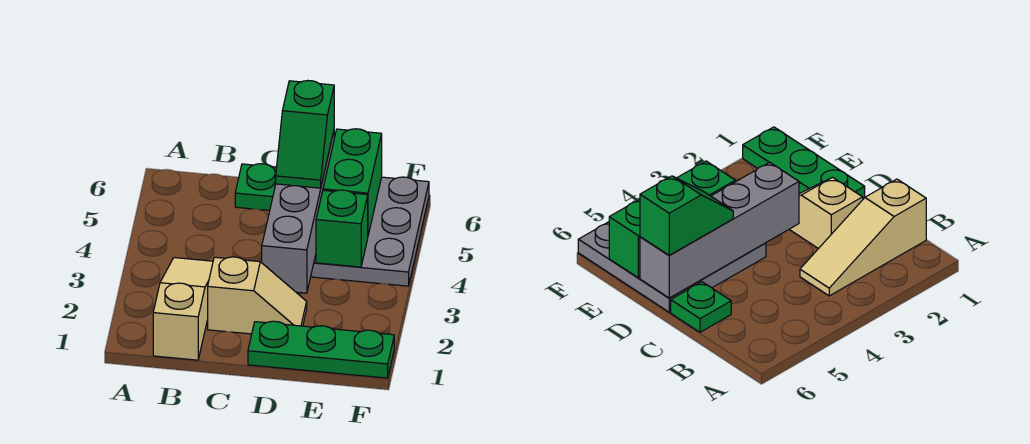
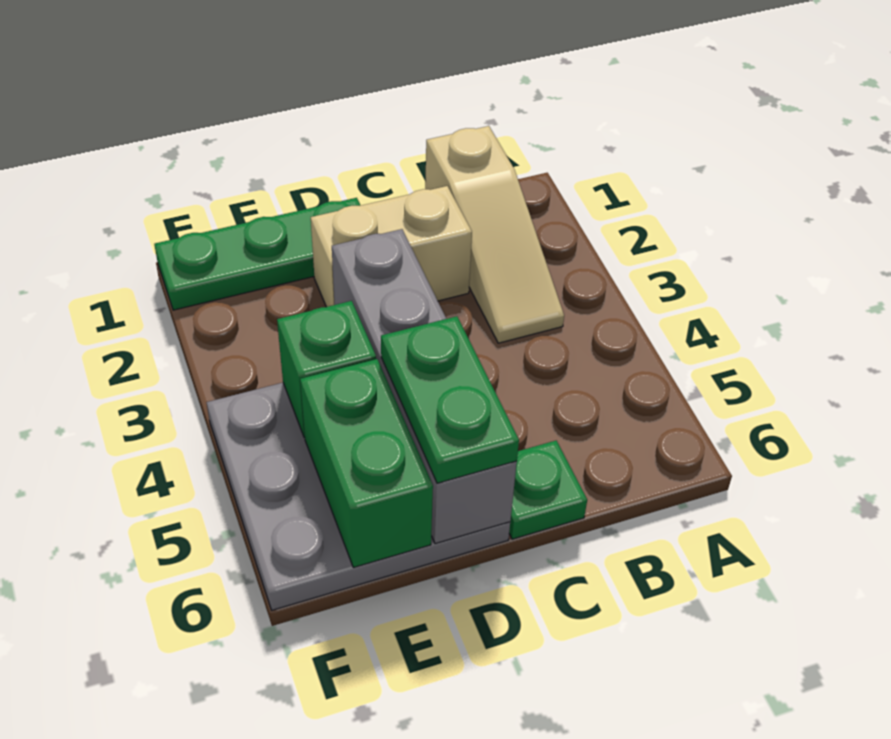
tan 1x2 slope [208,257,307,334] -> tan 1x2 brick [311,186,472,307]
green 1x2 slope [276,81,334,188] -> green 1x2 plate [381,316,519,483]

